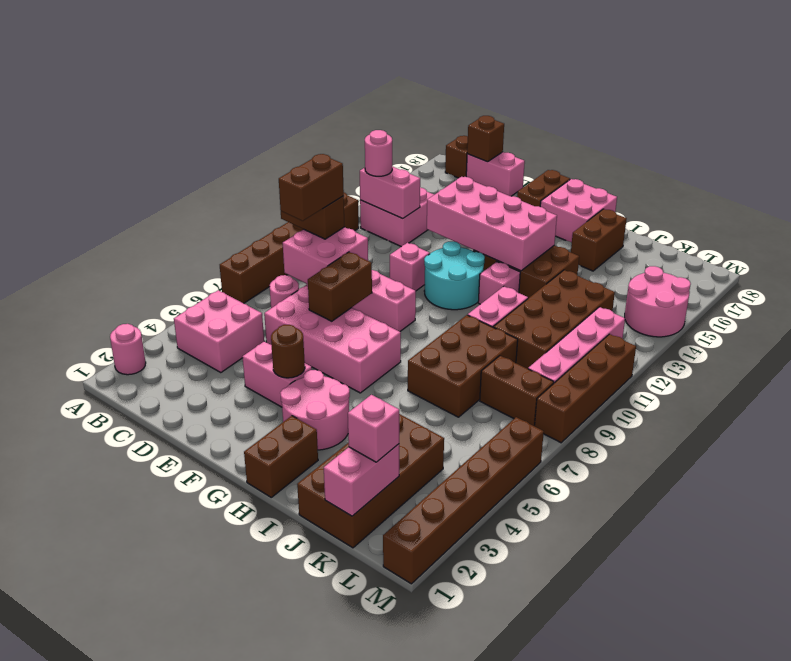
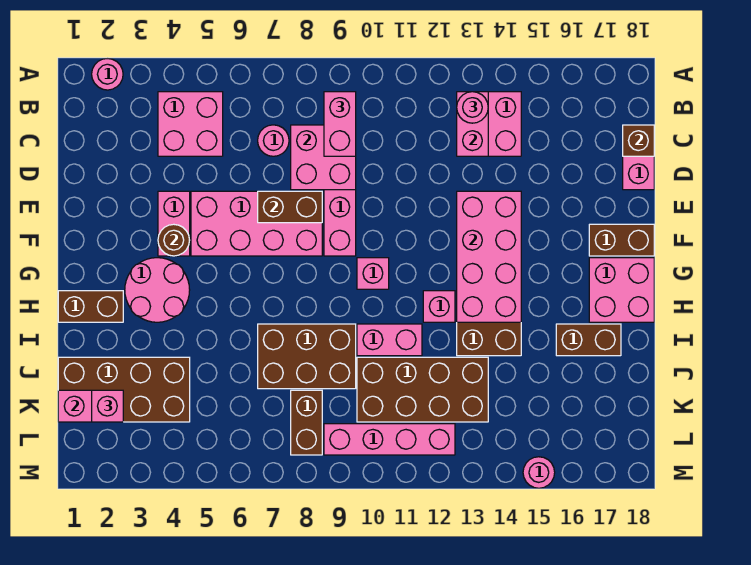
brown 1x6 brick [220,193,359,303] -> none
brown 1x2 brick [281,196,345,239] -> pink 1x2 brick [324,92,356,156]
brown 1x1 brick [445,136,468,178] -> none
brown 1x2 brick [279,154,344,221] -> none
pink 2x4 brick [264,285,401,393] -> pink 2x4 brick turned to [191,191,322,256]
pink 1x1 brick [390,243,430,291] -> pink 1x1 brick moved to [357,258,389,289]
cyan 2x2 round brick [424,241,485,310] -> none
pink 2x2 round brick [625,266,691,337] -> pink 1x1 round brick [523,457,555,488]
brown 1x6 brick [383,417,544,584] -> none
brown 1x4 brick [535,334,636,443] -> none

